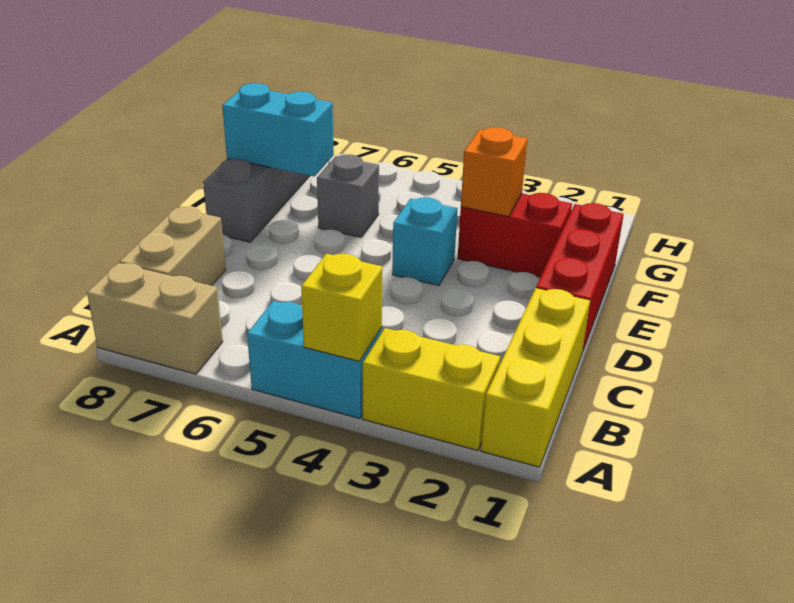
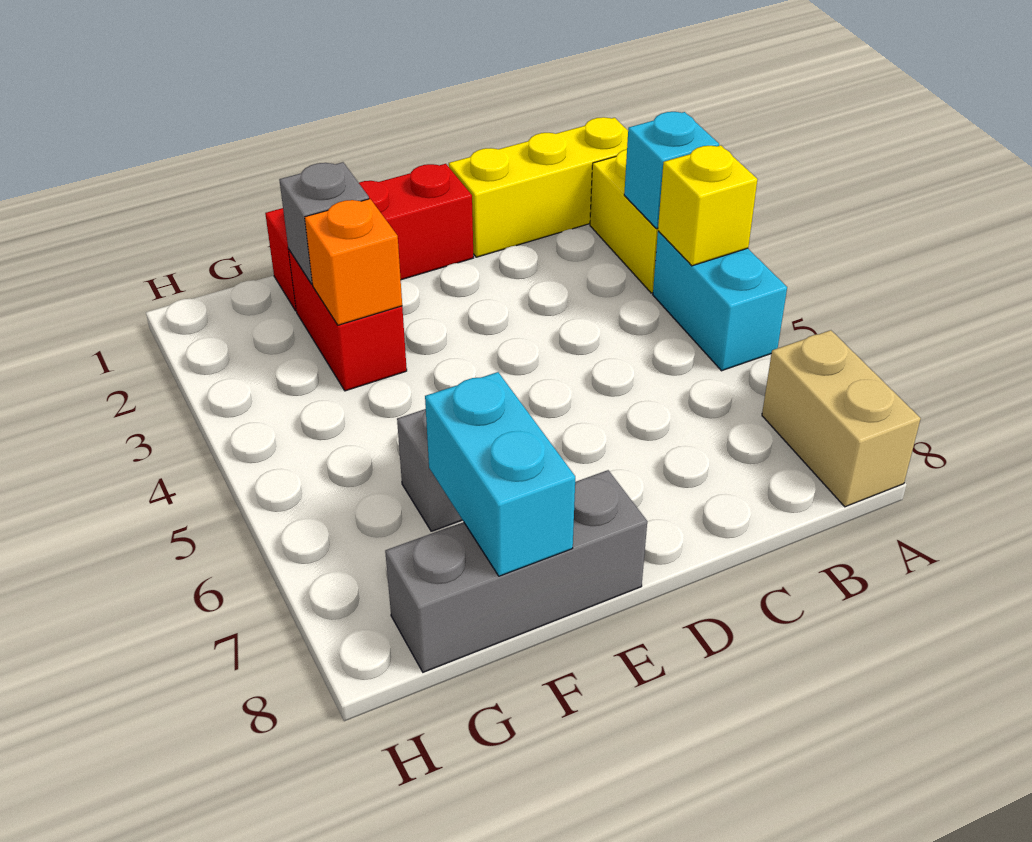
tan 1x2 brick [120,207,226,286] -> none
cyan 1x1 brick [392,197,457,285] -> cyan 1x1 brick moved to [624,112,719,229]
none -> grey 1x1 brick [279,162,369,284]

